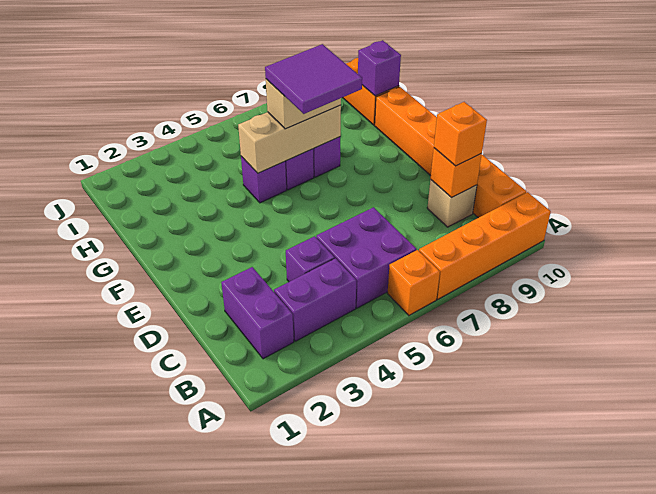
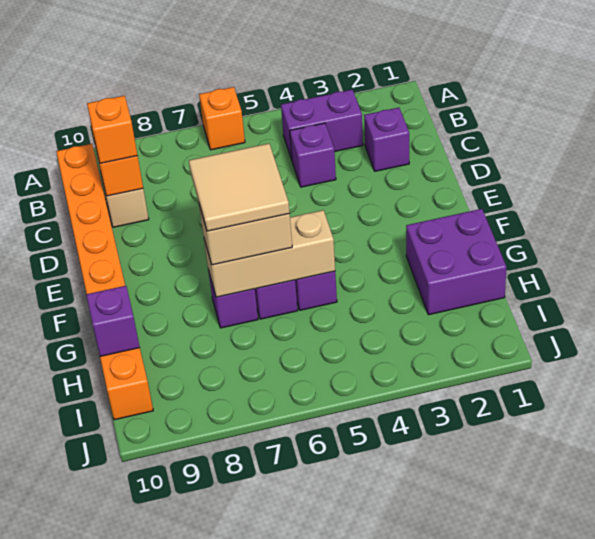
orange 1x4 brick [419,192,551,299] -> none
purple 1x2 brick [221,267,294,359] -> purple 1x1 brick [364,108,409,171]
purple 2x2 brick [316,207,416,308] -> purple 2x2 brick moved to [406,209,507,315]
purple 2x2 tile [265,44,362,114] -> tan 2x2 tile [189,143,290,231]

